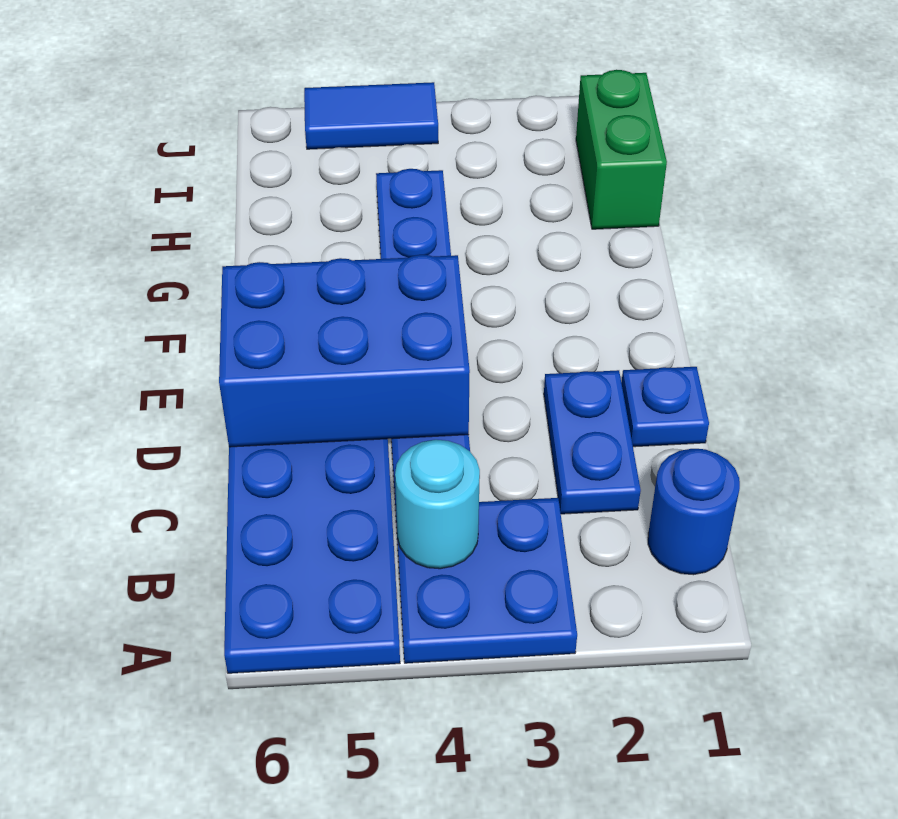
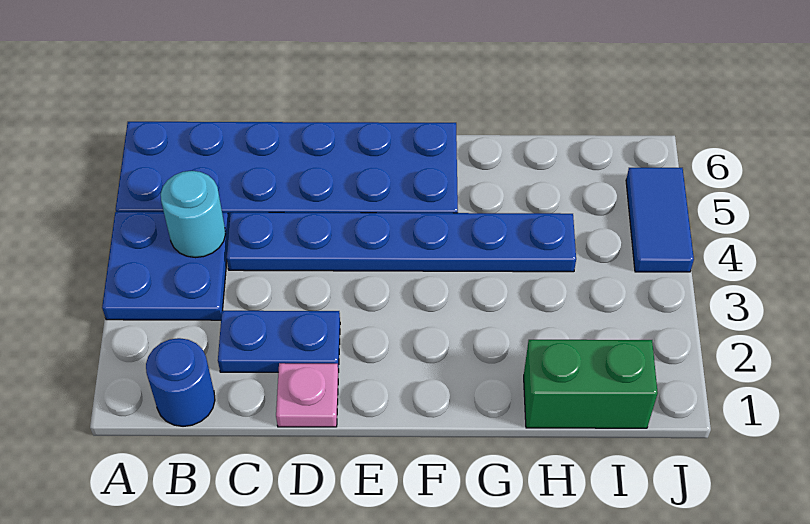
blue 1x1 plate [621,367,709,447] -> pink 1x1 plate [276,363,338,427]
blue 2x3 brick [219,255,470,447] -> none

